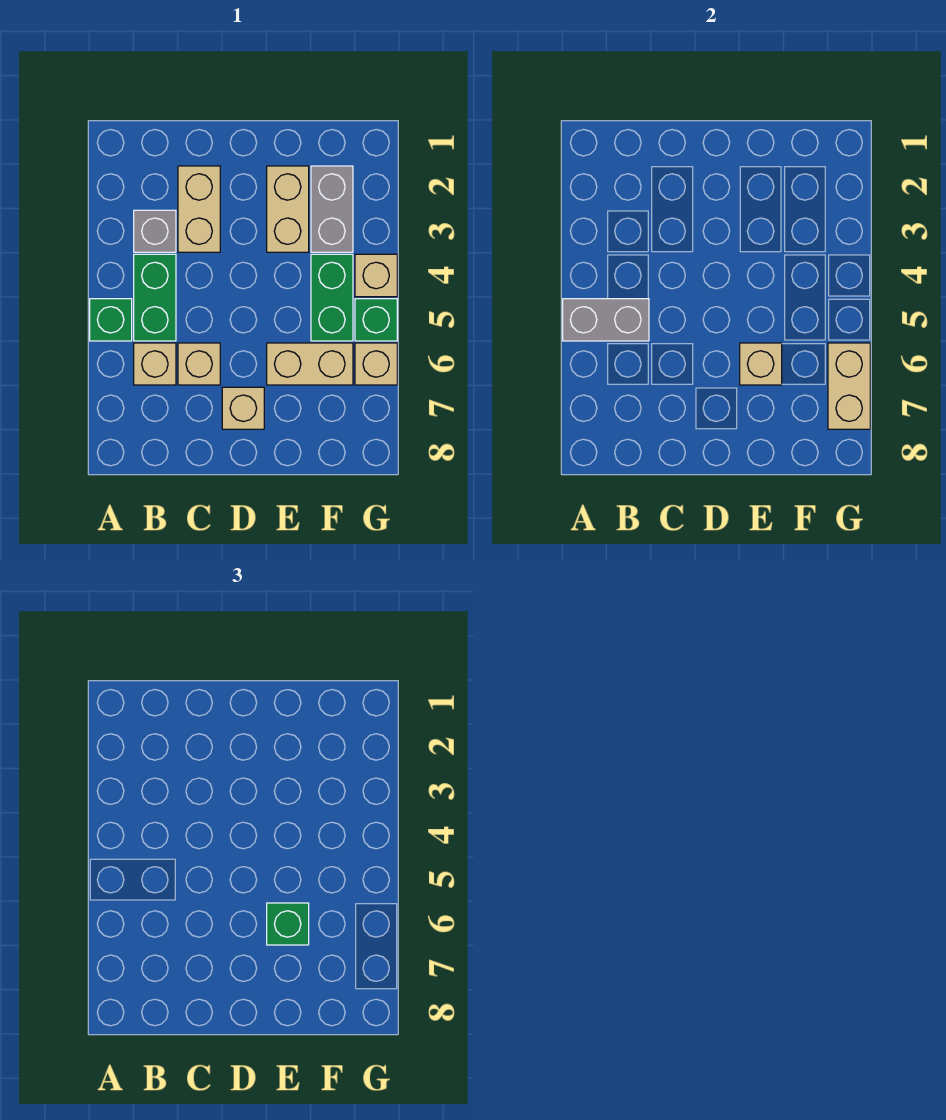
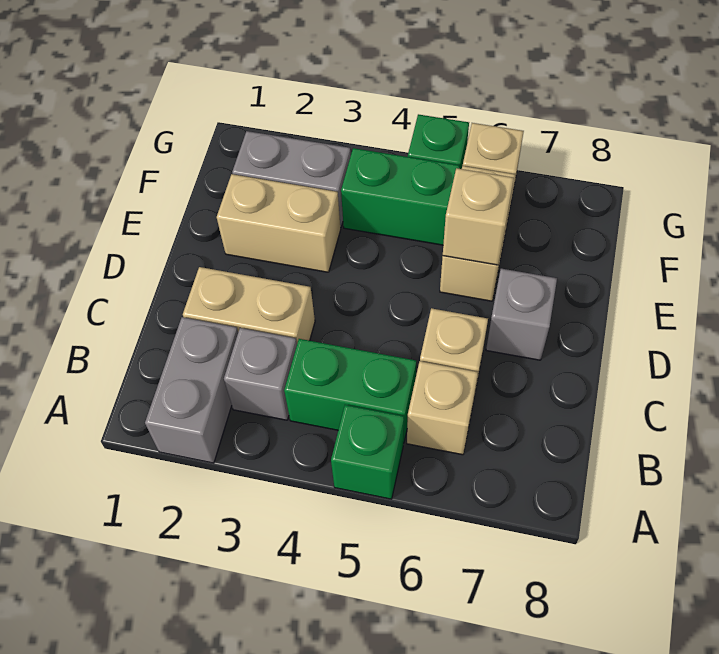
grey 1x2 brick [563,299,649,341] -> grey 1x2 brick moved to [145,317,238,463]
tan 1x1 brick [222,387,264,429] -> grey 1x1 brick [486,269,557,360]
green 1x1 brick [267,903,309,945] -> none
tan 1x1 brick [355,254,397,297] -> none
tan 1x2 brick [828,343,870,429] -> none

